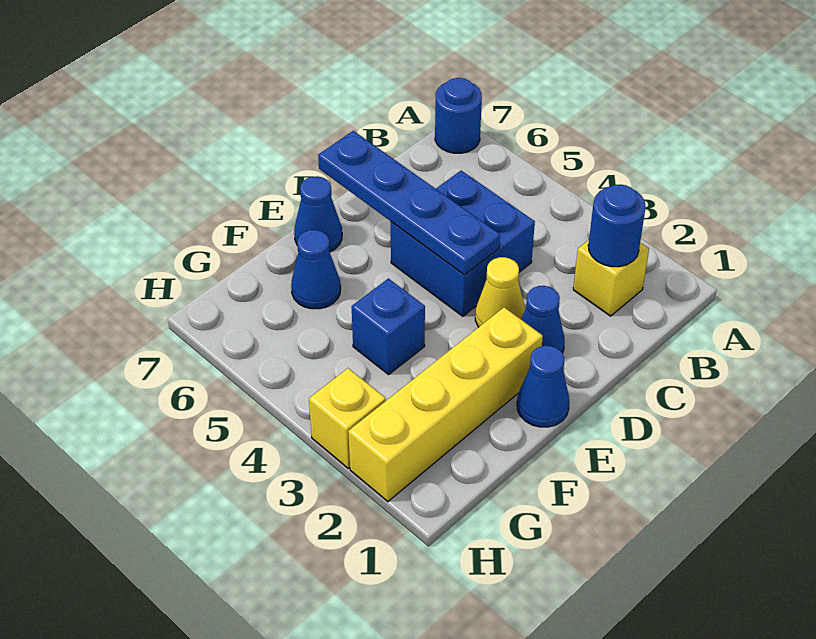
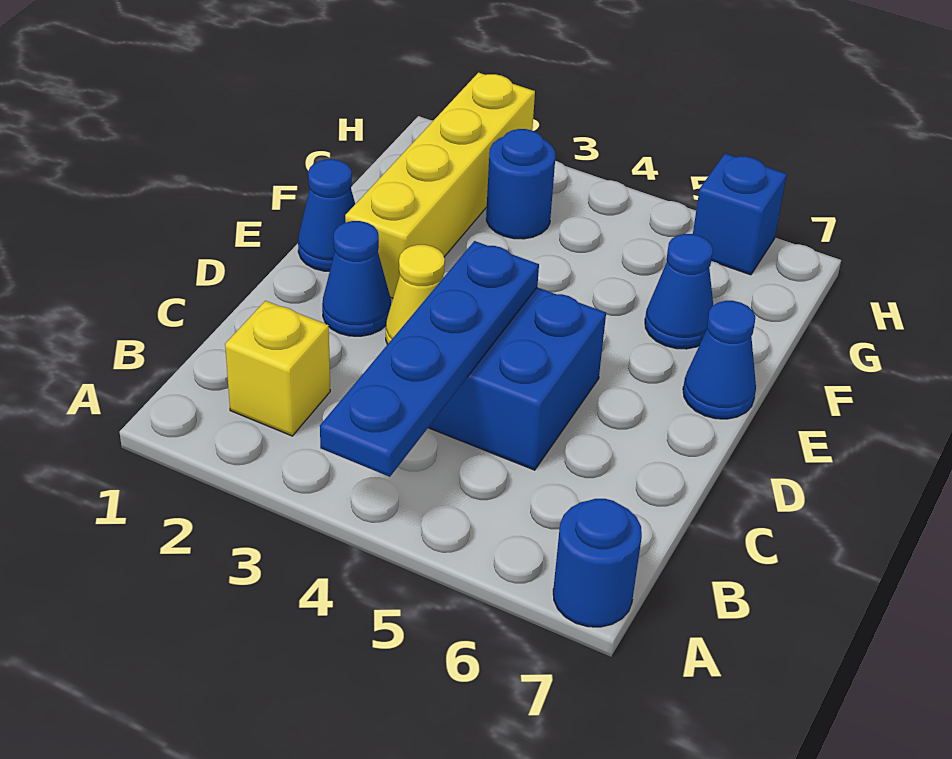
blue 1x1 round brick [588,184,646,267] -> blue 1x1 round brick moved to [486,129,555,239]
blue 1x4 plate [318,131,500,275] -> blue 1x4 plate turned to [320,241,539,477]
blue 1x1 brick [352,279,425,375] -> blue 1x1 brick moved to [693,154,787,275]
yellow 1x1 brick [309,368,386,468] -> none

